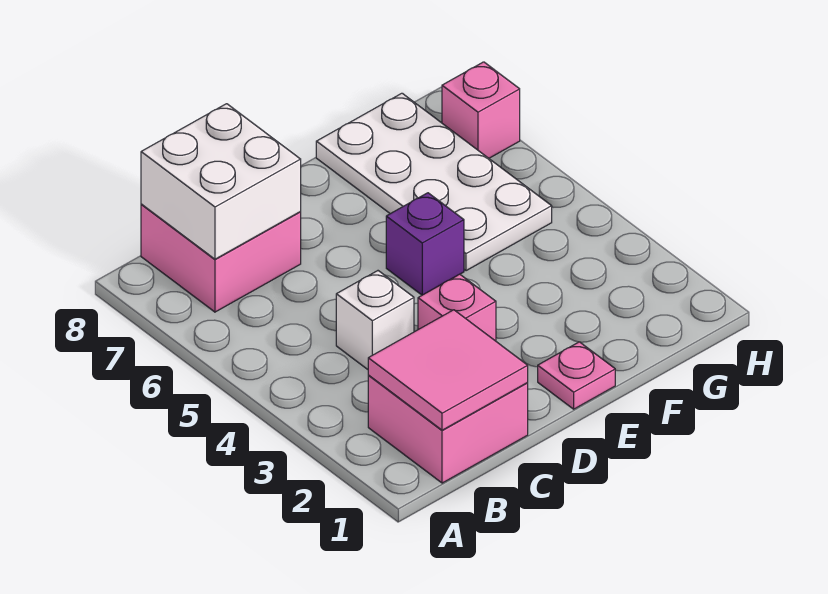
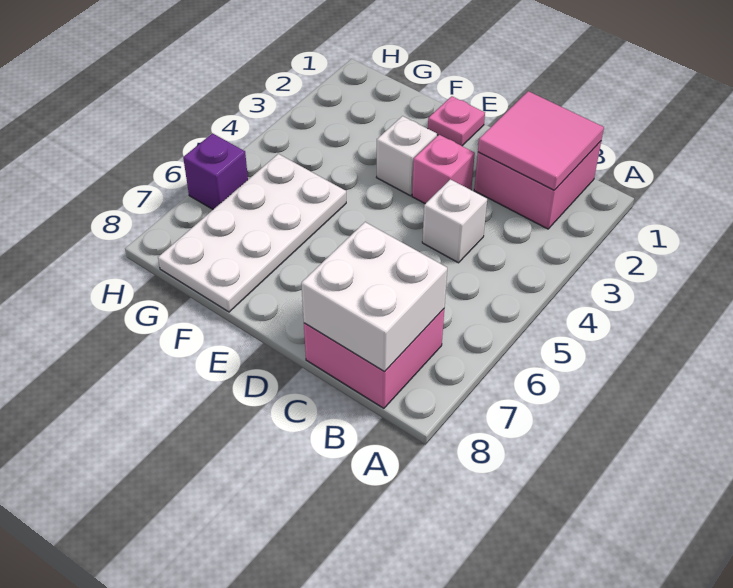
none -> white 1x1 brick [376,116,437,196]
purple 1x1 brick [386,193,464,295] -> purple 1x1 brick moved to [183,133,248,209]
pink 1x1 brick [442,62,520,158] -> none

